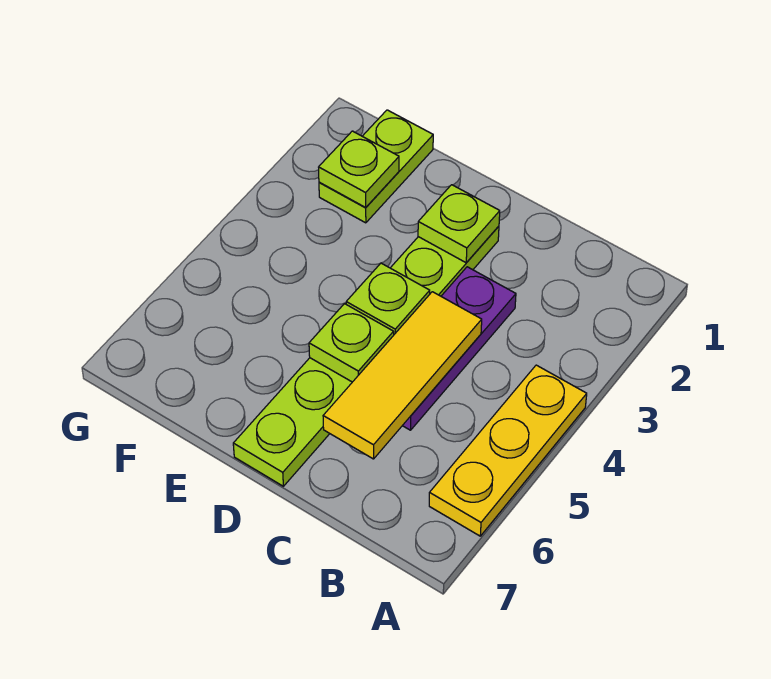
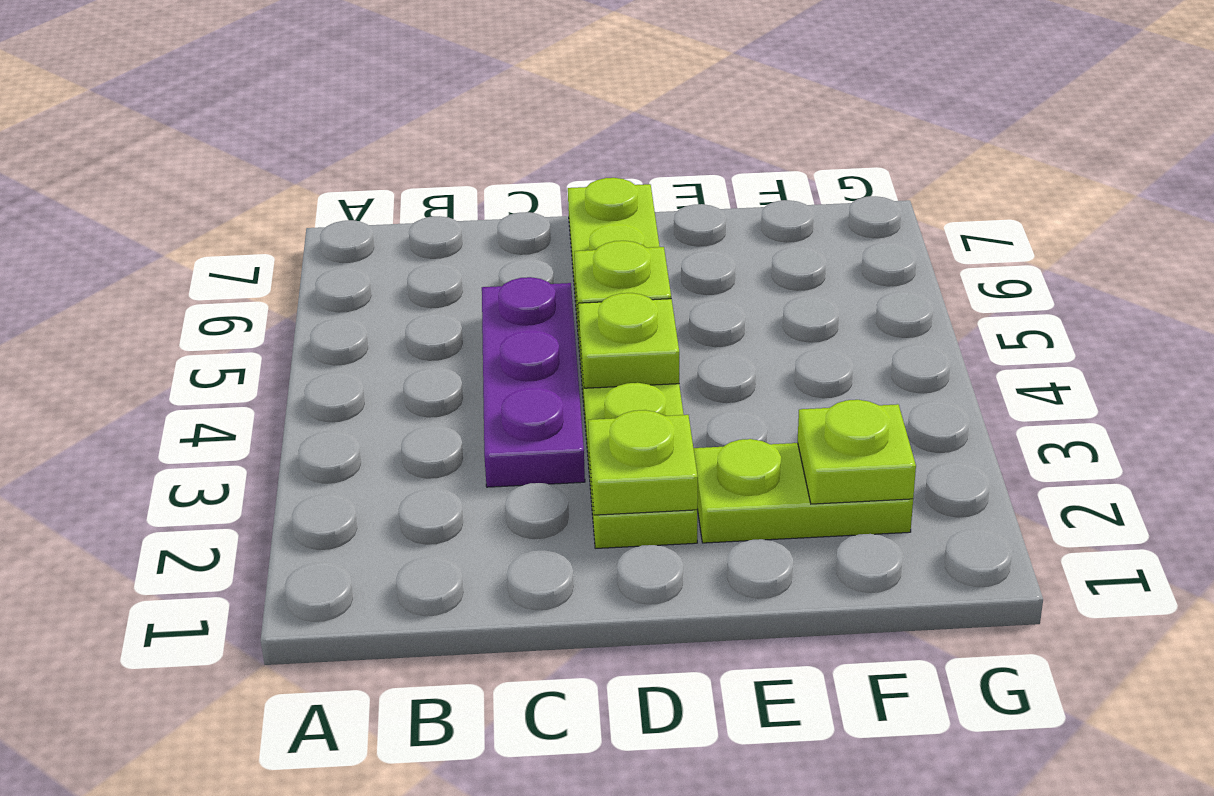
yellow 1x3 plate [429,365,587,536] -> none
yellow 1x3 tile [323,292,482,459] -> none
lime 1x2 plate [319,110,433,223] -> lime 1x2 plate turned to [694,439,913,543]

